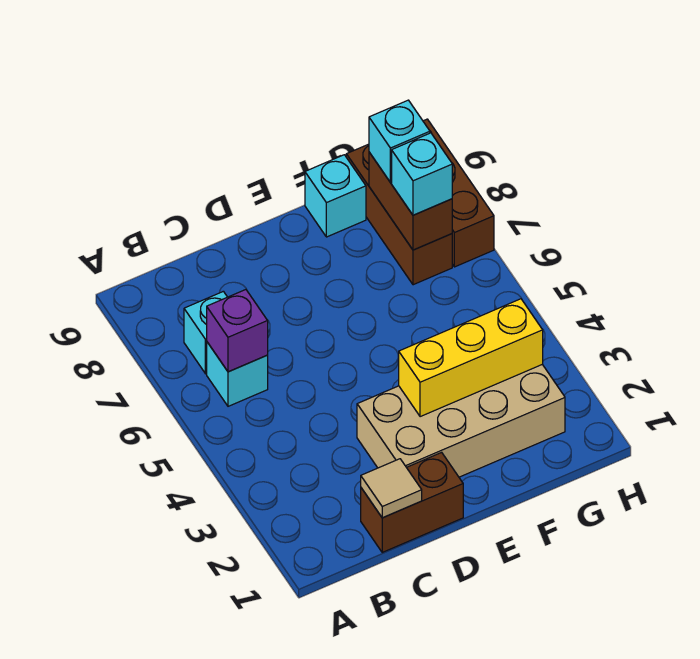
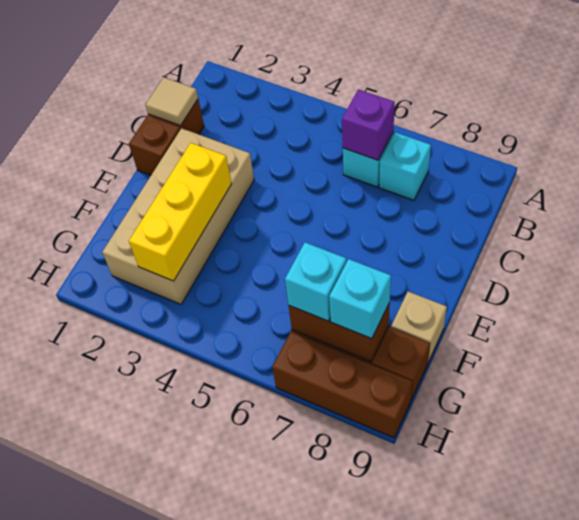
cyan 1x1 brick [305,155,366,237] -> tan 1x1 brick [391,292,447,362]

